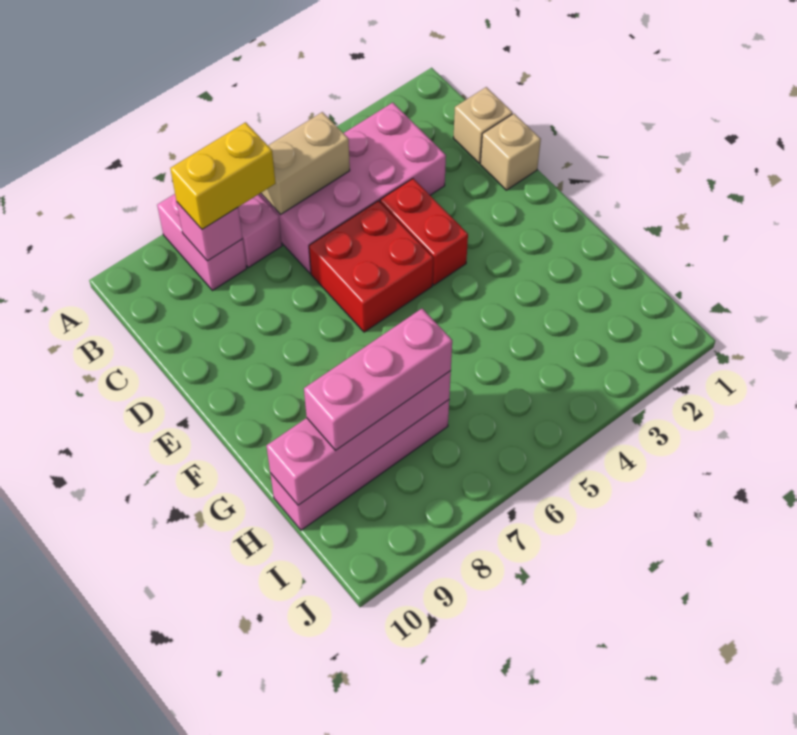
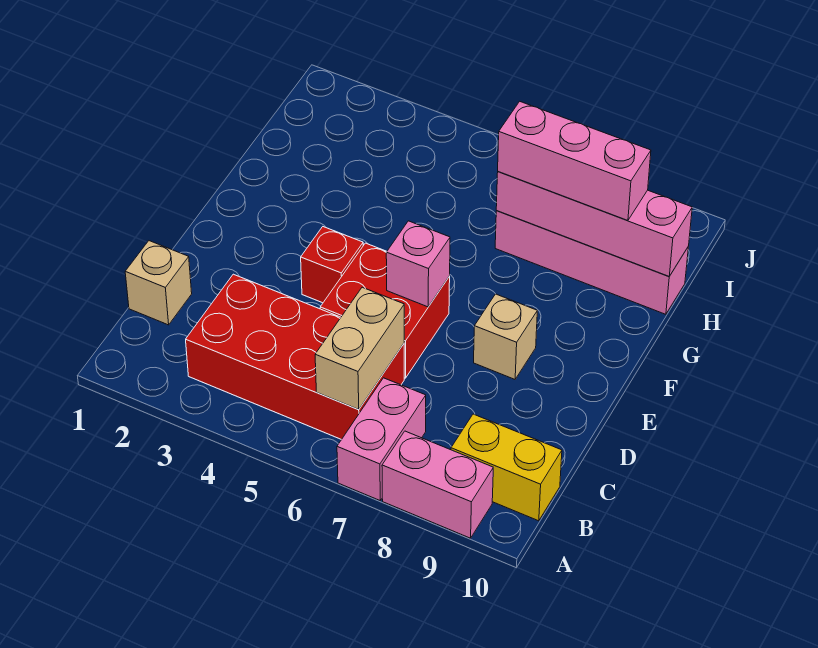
pink 1x2 brick [157,194,247,291] -> pink 1x2 brick turned to [382,431,493,538]
pink 2x4 brick [259,103,446,273] -> red 2x4 brick [186,274,404,440]
tan 1x2 brick [261,112,350,215] -> tan 1x2 brick turned to [315,287,404,410]
yellow 1x2 brick [170,122,276,229] -> yellow 1x2 brick moved to [451,414,562,521]
pink 1x1 brick [177,202,242,261] -> pink 1x1 brick moved to [386,221,450,307]
tan 1x1 brick [480,114,541,190] -> tan 1x1 brick moved to [474,294,537,379]
red 1x2 brick [380,179,468,285] -> red 1x1 brick [301,227,363,303]

